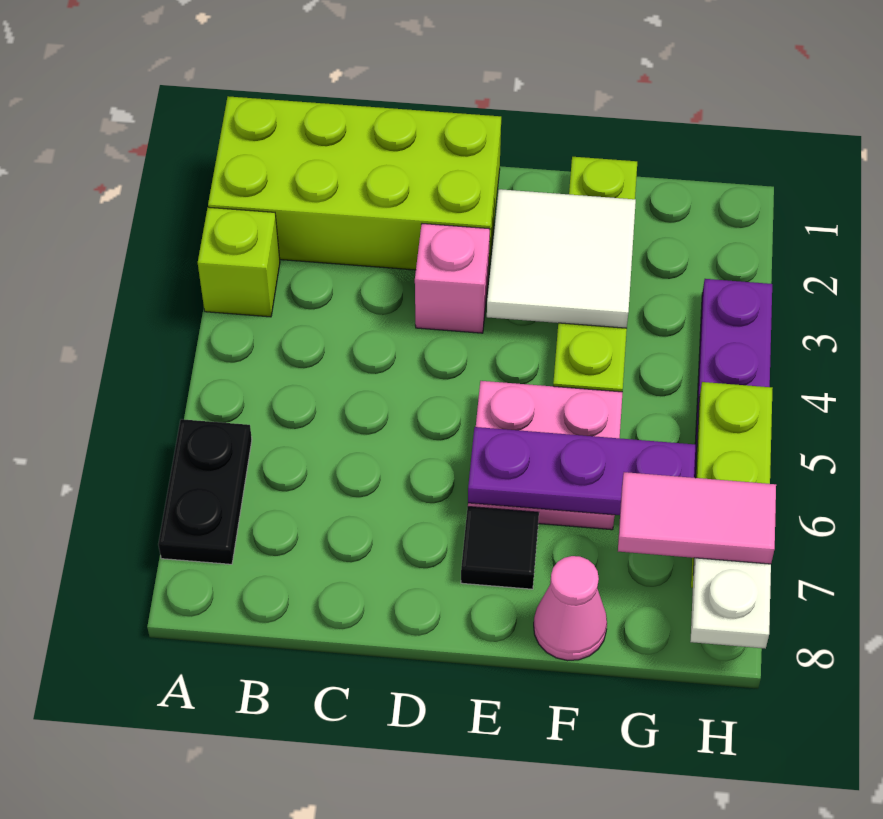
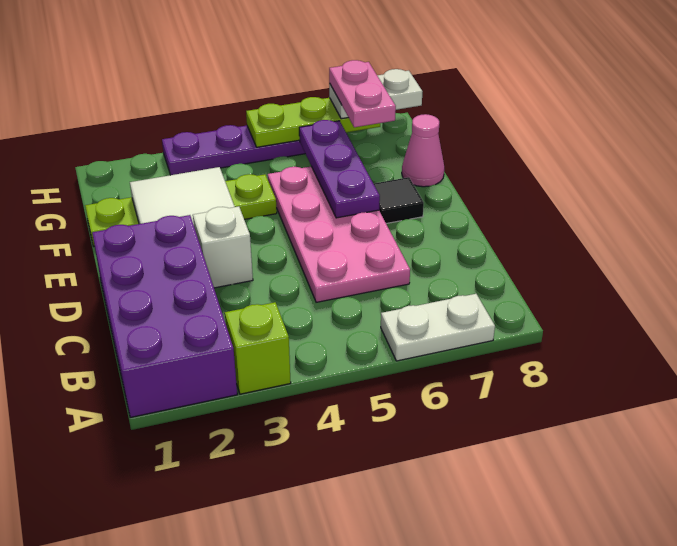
lime 2x4 brick [208,96,501,270] -> purple 2x4 brick [92,215,237,417]
black 1x2 plate [158,419,252,564] -> white 1x2 plate [381,294,495,361]
pink 1x1 brick [415,224,490,333] -> white 1x1 brick [193,206,253,288]
pink 2x2 plate [468,381,623,530] -> pink 2x4 plate [268,166,410,302]
pink 1x2 tile [618,472,776,564] -> pink 1x2 plate [329,60,396,127]

